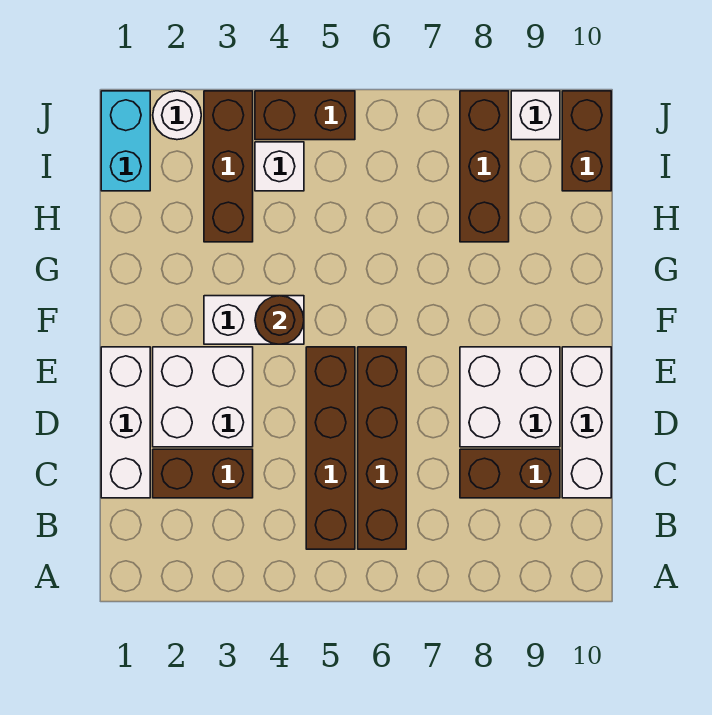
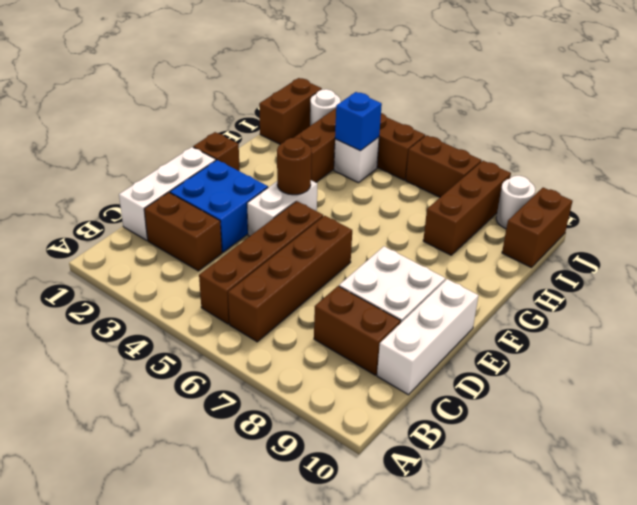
white 2x2 brick [153,347,253,447] -> blue 2x2 brick [170,160,268,252]
none -> brown 1x1 brick [193,132,240,171]
white 1x2 brick [204,296,304,344] -> white 1x2 brick turned to [247,180,317,236]
cyan 1x2 brick [101,91,150,191] -> brown 1x2 brick [259,78,322,144]
none -> blue 1x1 brick [335,92,382,151]
none -> brown 1x2 brick [406,135,482,197]
white 1x1 brick [511,91,560,140] -> white 1x1 round brick [496,176,535,228]

